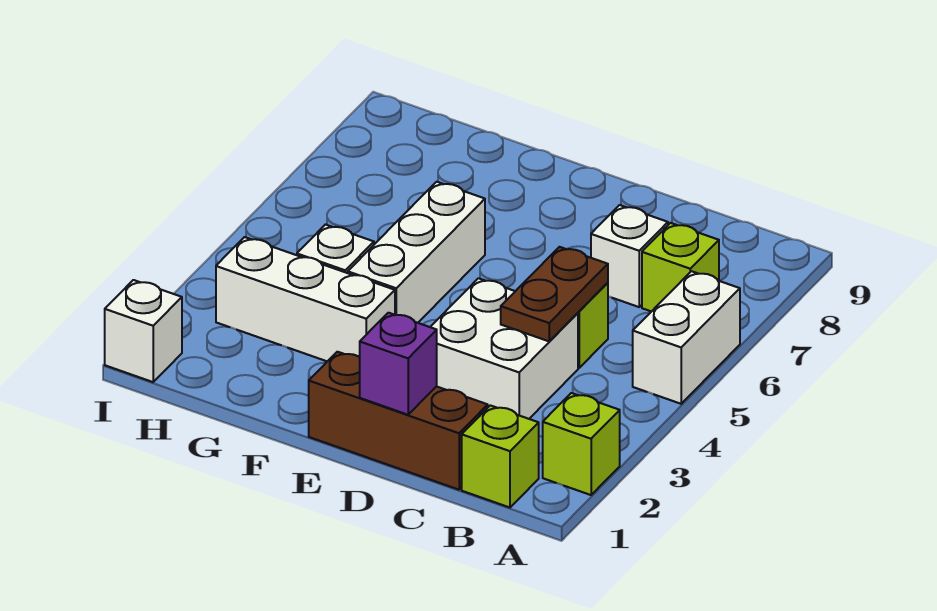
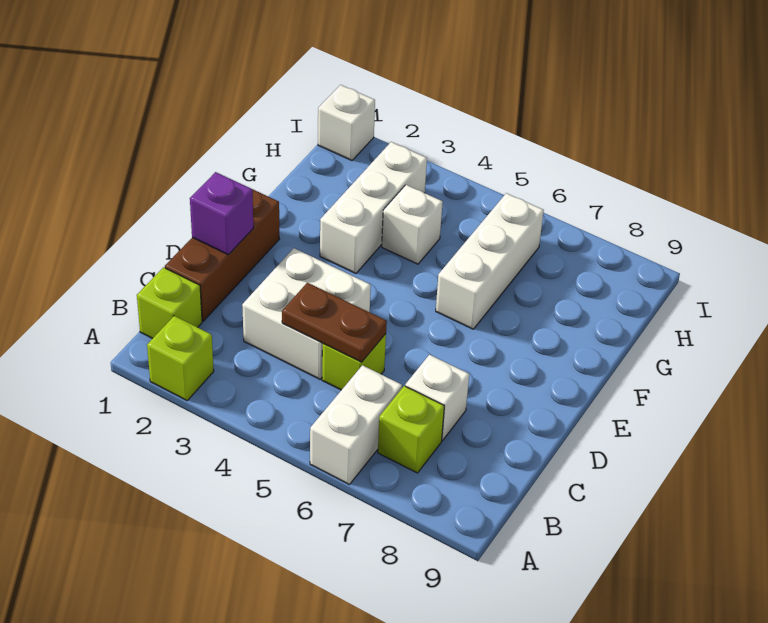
white 1x2 brick [633,271,740,404] -> white 1x2 brick turned to [310,365,402,485]
white 1x3 brick [348,182,485,323] -> white 1x3 brick turned to [436,193,544,329]

